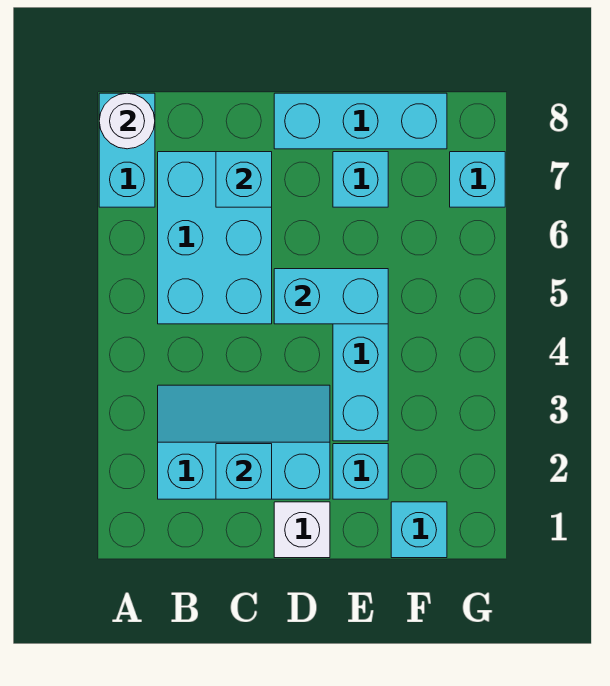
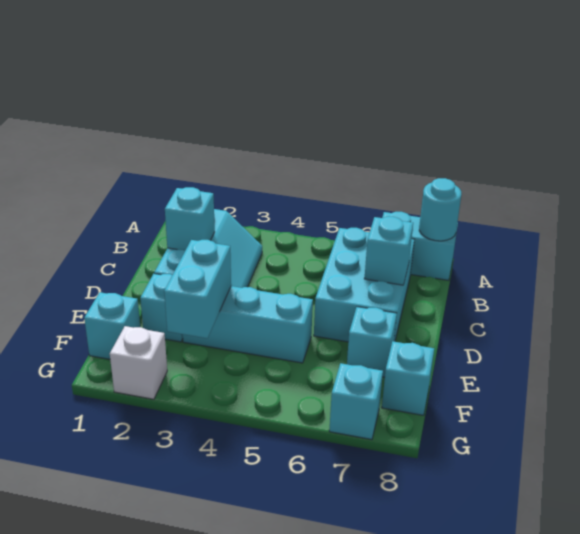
white 1x1 round brick [99,93,155,149] -> cyan 1x1 round brick [419,178,461,241]
cyan 2x3 brick [158,152,272,324] -> cyan 2x3 brick turned to [314,228,414,342]
white 1x1 brick [274,502,330,558] -> white 1x1 brick moved to [110,326,167,399]
cyan 1x2 brick [274,269,388,324] -> cyan 1x2 brick moved to [164,240,231,338]
cyan 1x3 brick [274,93,447,149] -> cyan 1x1 brick [382,341,434,415]

